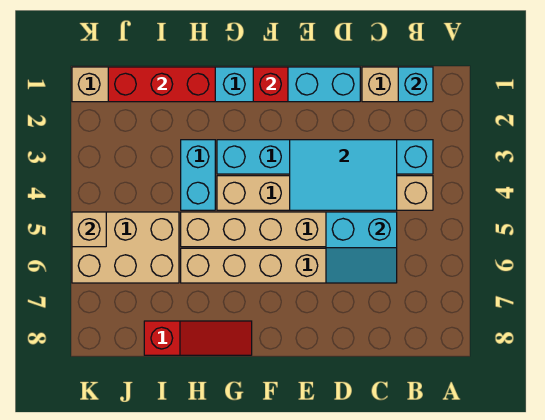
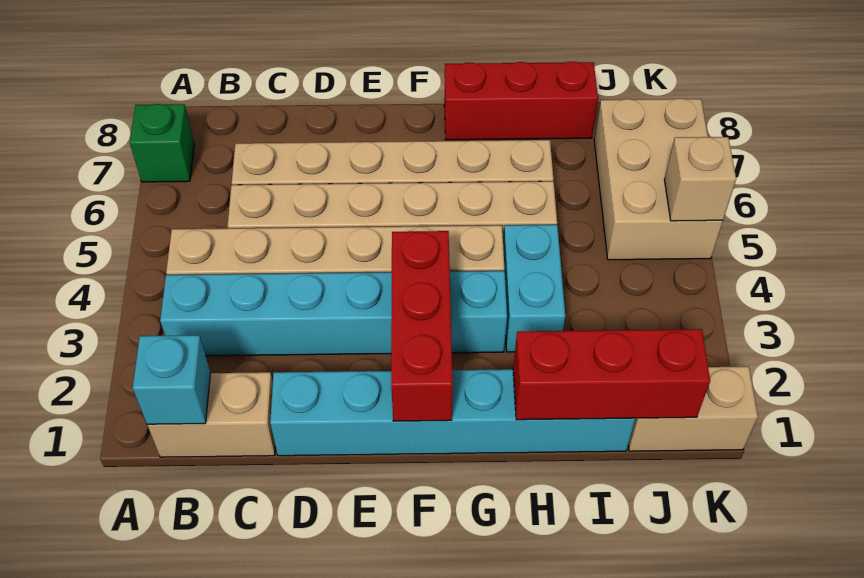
none -> green 1x1 brick [130,104,194,182]
cyan 2x3 tile [290,140,397,210] -> none
cyan 2x2 slope [326,212,397,283] -> none
red 1x1 brick [253,67,288,102] -> red 1x3 brick [391,231,453,421]
red 1x3 slope [144,321,252,355] -> red 1x3 brick [444,62,598,140]
tan 2x3 brick [72,212,179,283] -> tan 2x3 brick turned to [594,99,723,260]

